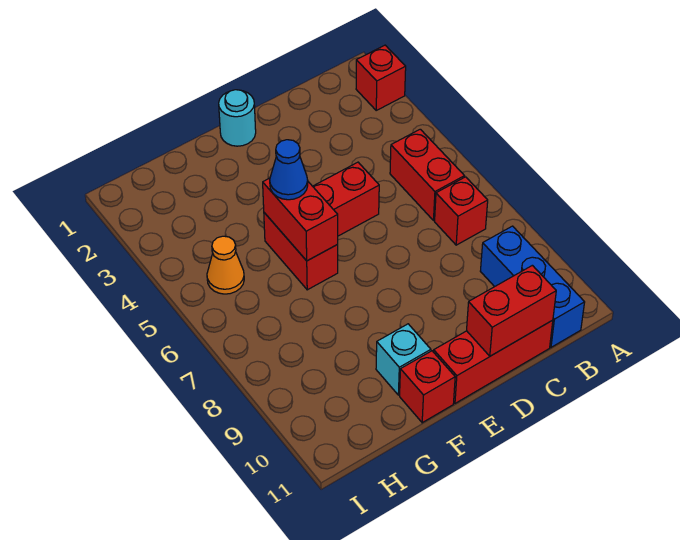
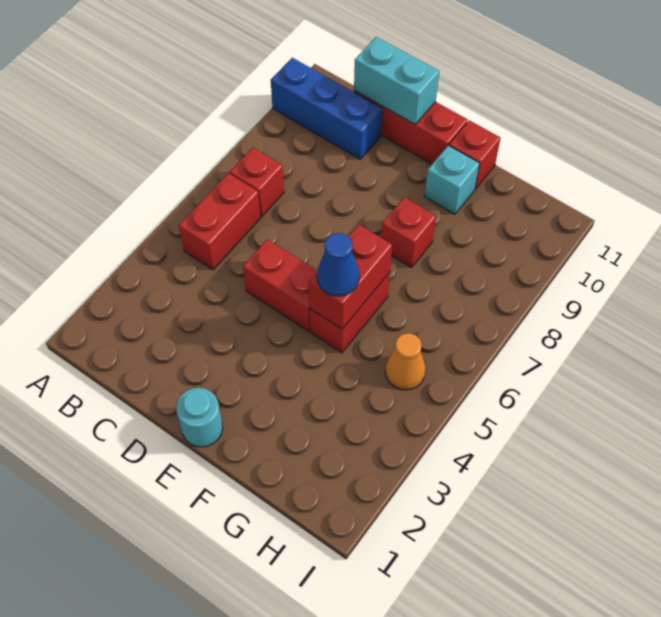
red 1x1 brick [356,45,406,110] -> red 1x1 brick moved to [381,197,436,267]
blue 1x3 brick [480,226,585,347] -> blue 1x3 brick turned to [271,58,382,159]
red 1x2 brick [467,265,556,356] -> cyan 1x2 brick [354,37,439,124]

